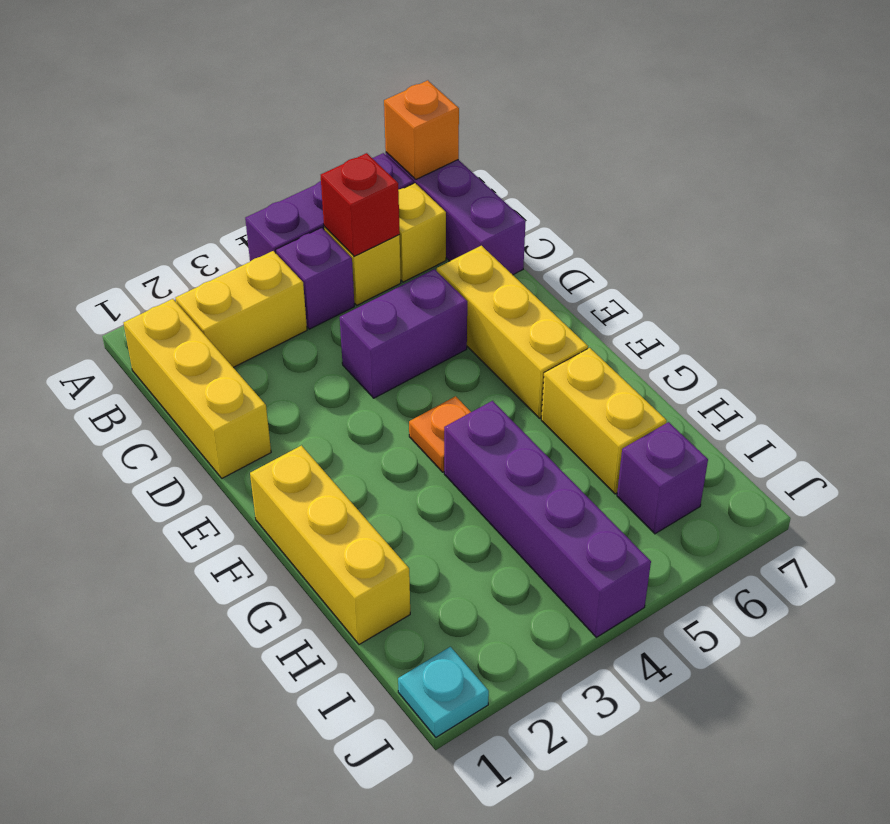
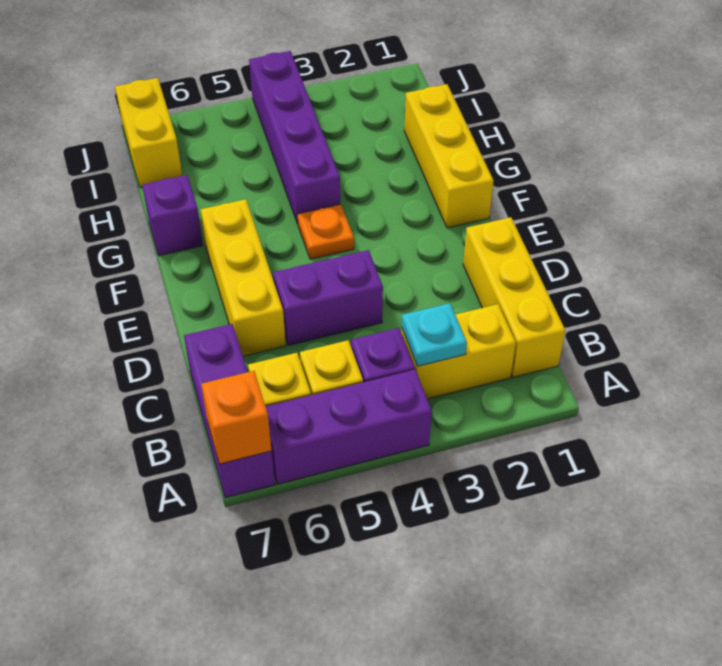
red 1x1 brick [321,153,400,256] -> none
yellow 1x2 brick [541,348,667,494] -> yellow 1x2 brick moved to [115,78,182,187]
purple 1x1 brick [617,422,708,534] -> purple 1x1 brick moved to [142,175,203,256]
cyan 1x1 plate [398,647,489,737] -> cyan 1x1 plate moved to [402,303,467,366]

